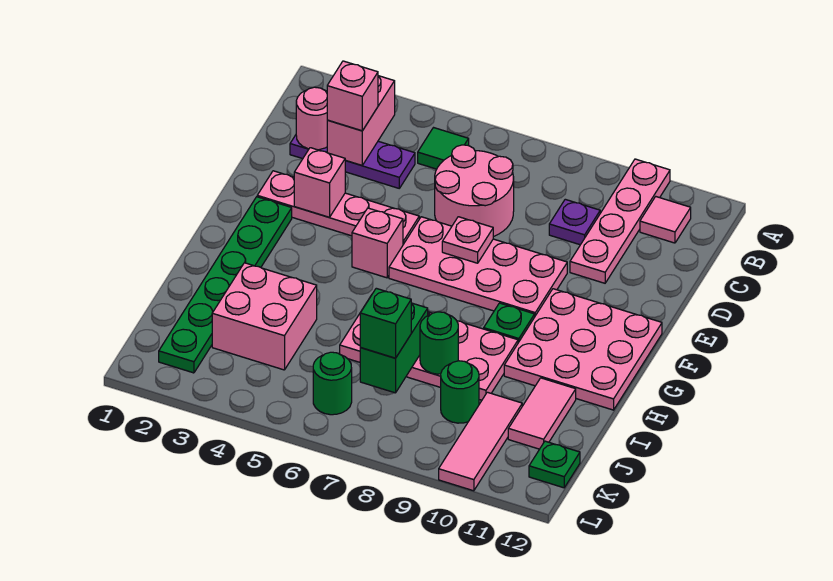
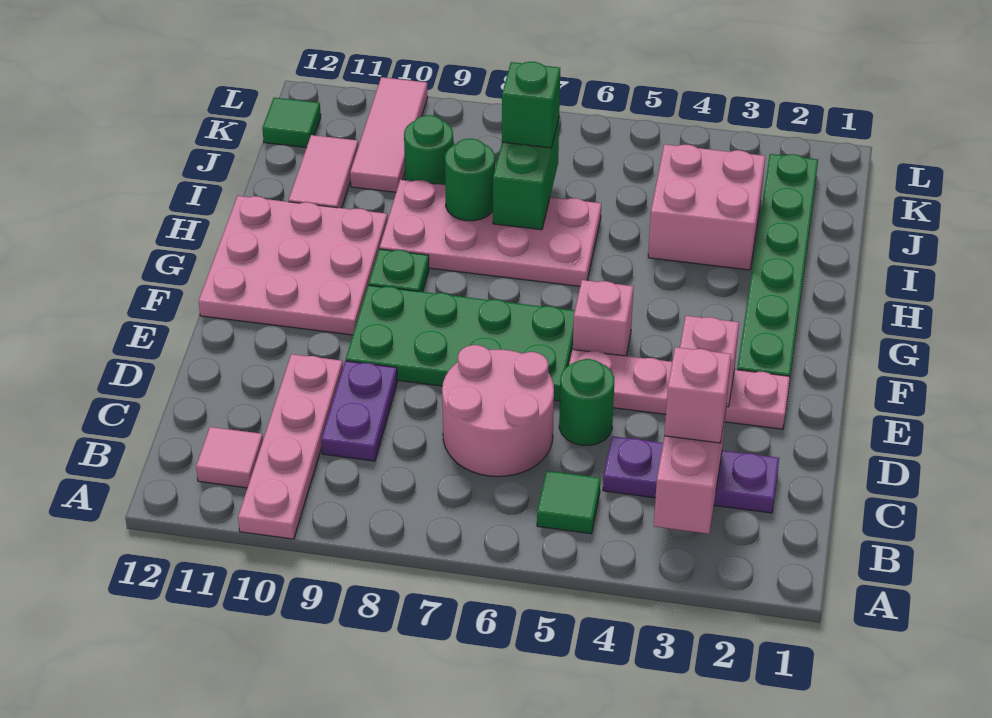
pink 1x1 round brick [296,87,327,150] -> none
purple 1x1 plate [549,199,600,245] -> purple 1x2 plate [321,361,397,461]
pink 2x4 plate [389,217,567,316] -> green 2x4 plate [346,285,575,401]
pink 1x1 plate [442,217,493,263] -> none
green 1x1 round brick [313,352,352,415] -> green 1x1 round brick moved to [559,359,614,445]
green 1x1 plate [529,441,580,488] -> green 1x1 tile [262,98,321,148]

